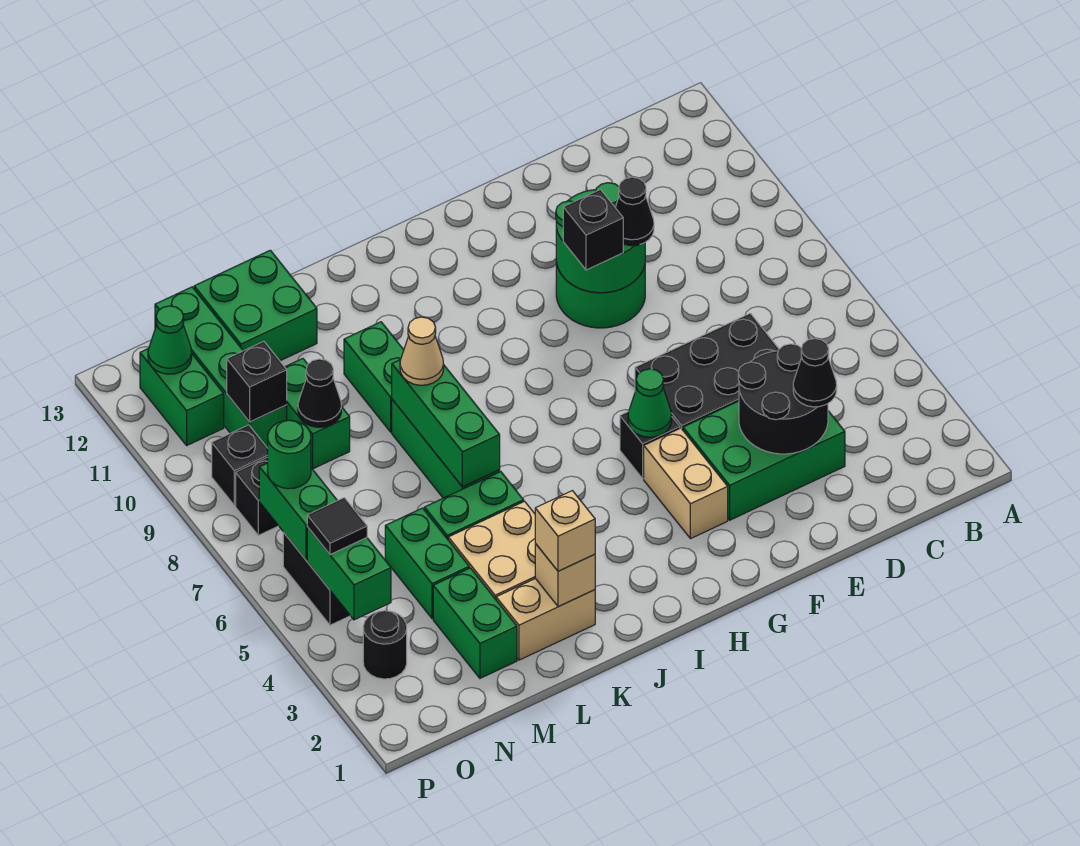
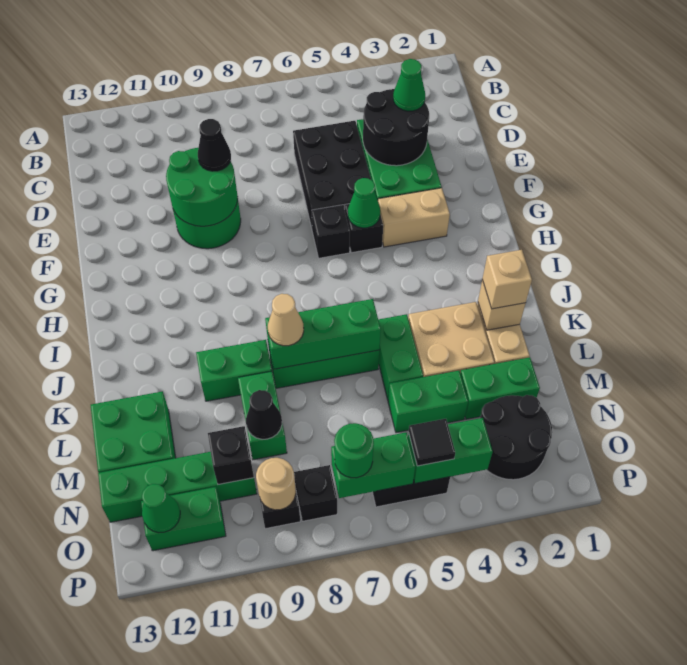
black 1x1 cone [793,339,837,407] -> green 1x1 cone [393,59,425,111]
black 1x1 brick [563,189,623,270] -> black 1x1 brick moved to [312,205,350,258]
green 1x2 brick [285,359,350,469] -> green 1x2 brick turned to [238,371,287,460]
black 1x1 round brick [363,611,407,679] -> black 2x2 round brick [480,395,552,480]
none -> tan 1x1 round brick [256,458,296,510]

